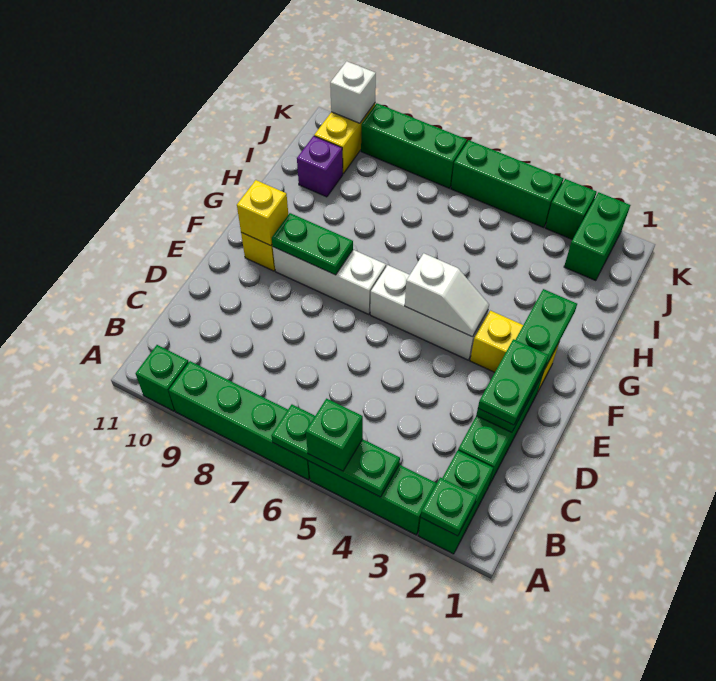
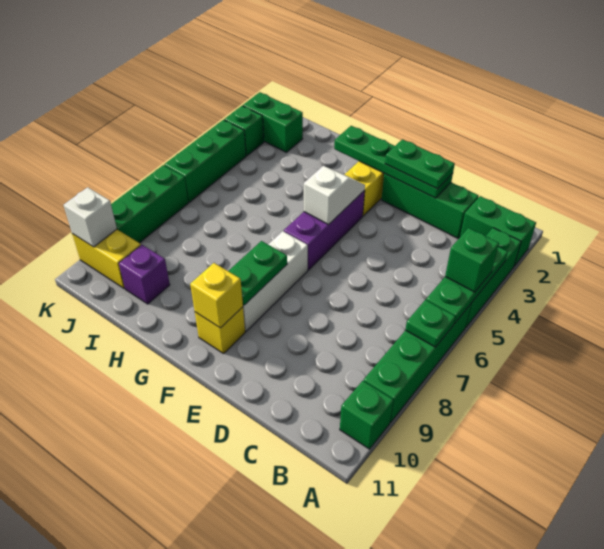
green 1x1 plate [421,477,477,536] -> green 1x1 plate moved to [405,300,455,347]
white 1x3 brick [370,265,488,360] -> purple 1x3 brick [284,191,365,270]

